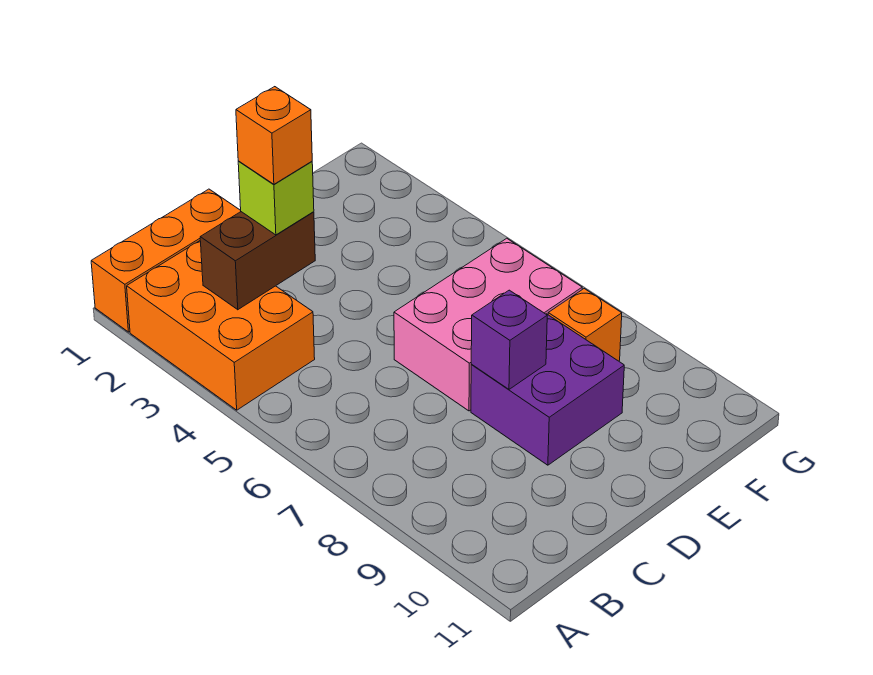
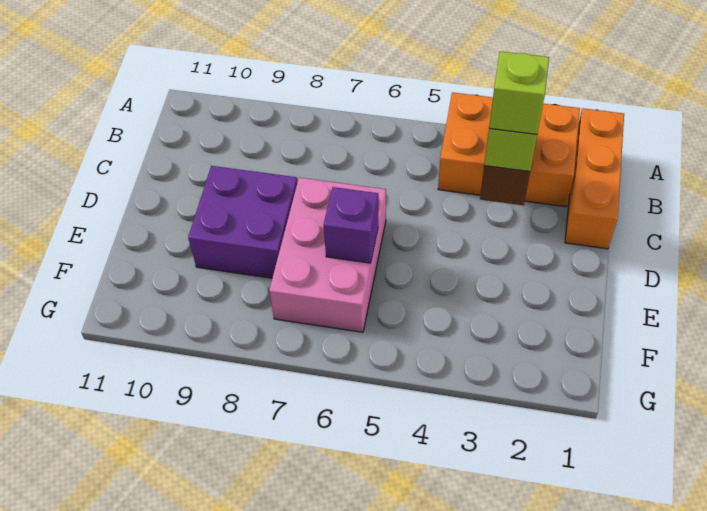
orange 1x1 brick [236,87,312,184] -> lime 1x1 brick [489,51,549,134]
purple 1x1 brick [471,290,547,389] -> purple 1x1 brick moved to [324,187,378,263]
orange 1x1 brick [548,289,622,361] -> none

